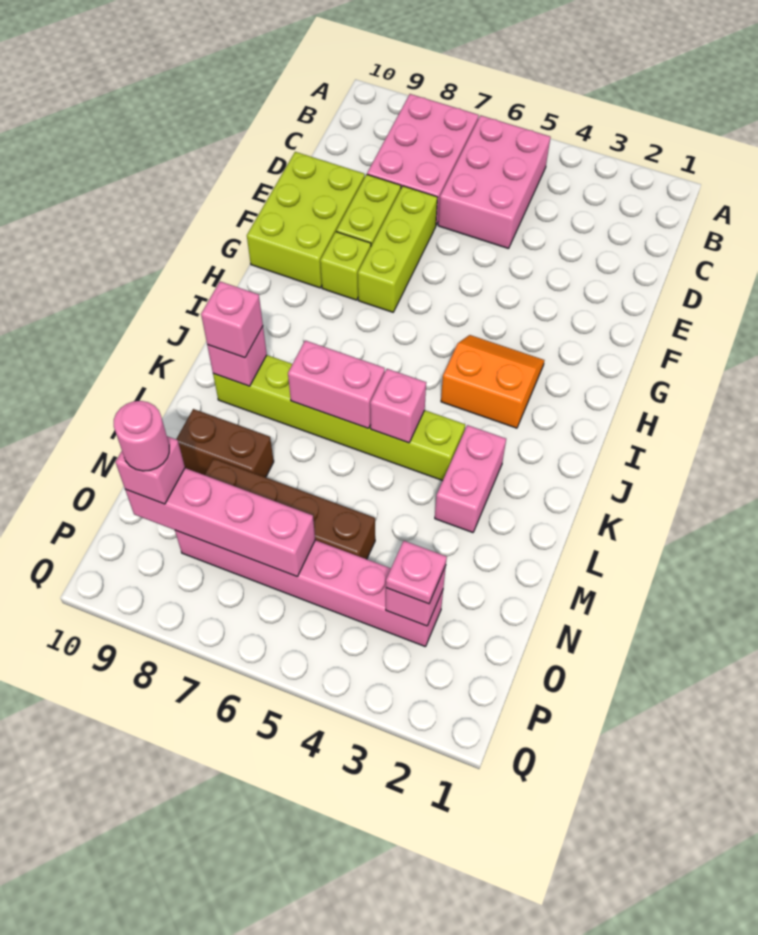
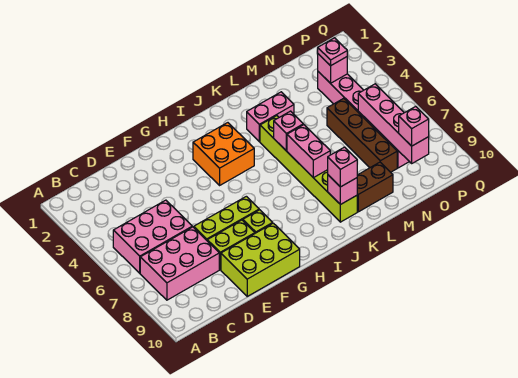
orange 2x2 slope [441,335,544,428] -> orange 2x2 brick [193,123,254,185]
brown 1x2 brick [176,409,274,477] -> brown 1x2 brick turned to [357,162,393,212]
pink 1x1 round brick [114,401,169,471] -> none

